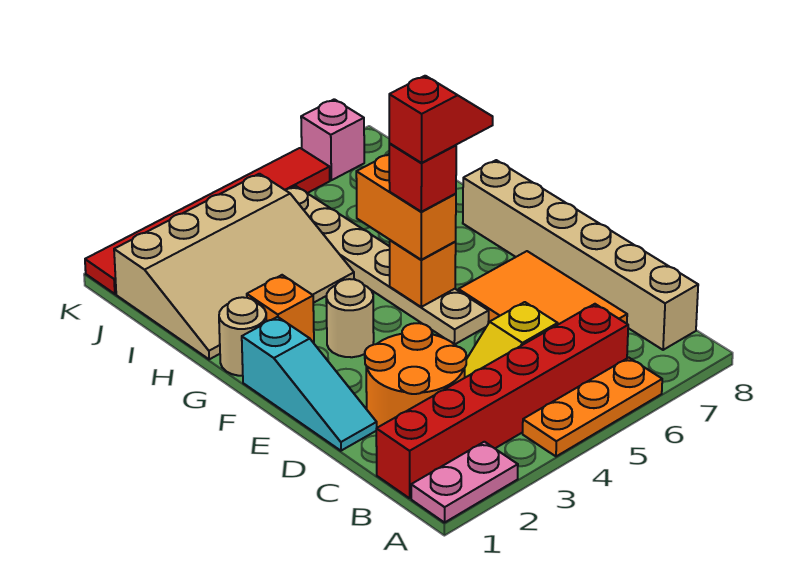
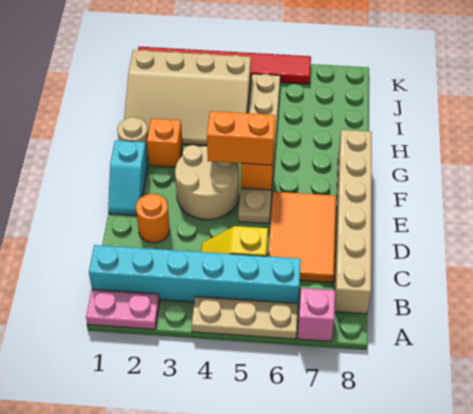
orange 1x3 plate [523,358,662,456] -> tan 1x3 plate [192,296,298,339]
red 1x6 brick [376,304,628,498] -> cyan 1x6 brick [89,245,301,303]
orange 2x2 round brick [365,323,466,428] -> orange 1x1 round brick [136,194,170,243]
cyan 1x3 slope [242,317,377,451] -> cyan 1x2 slope [108,140,148,215]
tan 1x1 round brick [326,279,374,357] -> tan 2x2 round brick [175,145,239,220]
orange 1x2 brick [356,154,456,260] -> orange 1x2 brick turned to [207,111,276,165]
red 1x1 brick [389,144,456,212] -> none
red 1x2 slope [389,76,493,163] -> none
pink 1x1 brick [301,99,364,180] -> pink 1x1 brick moved to [298,288,335,342]

